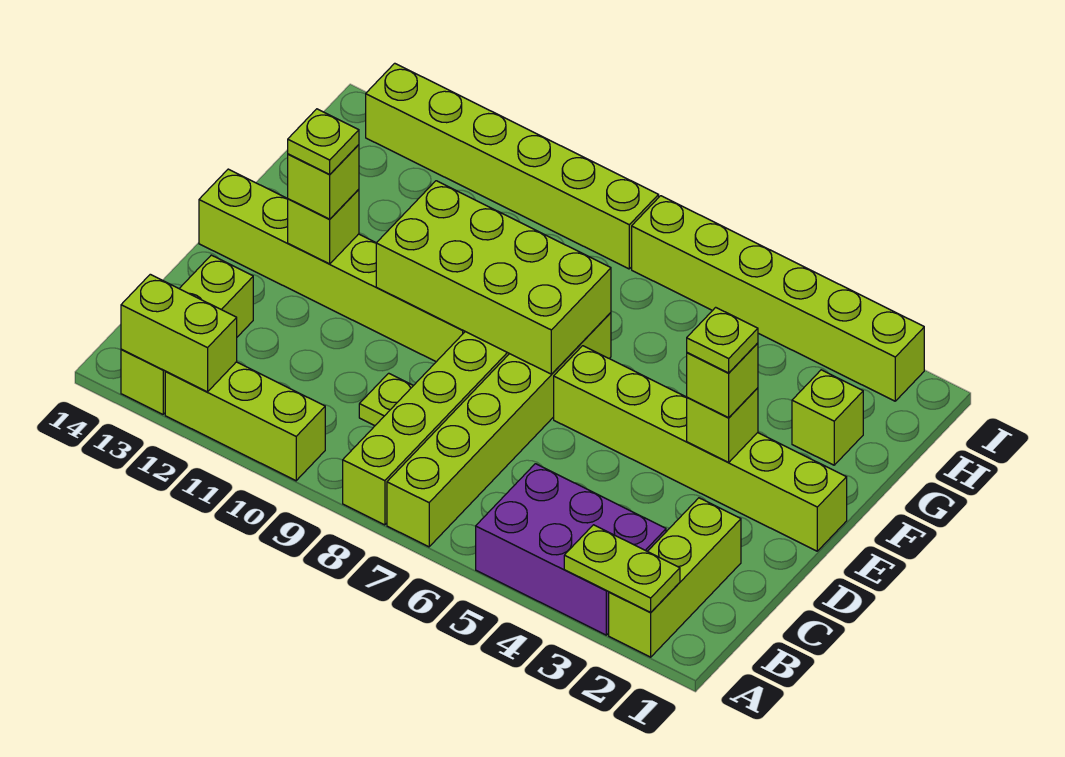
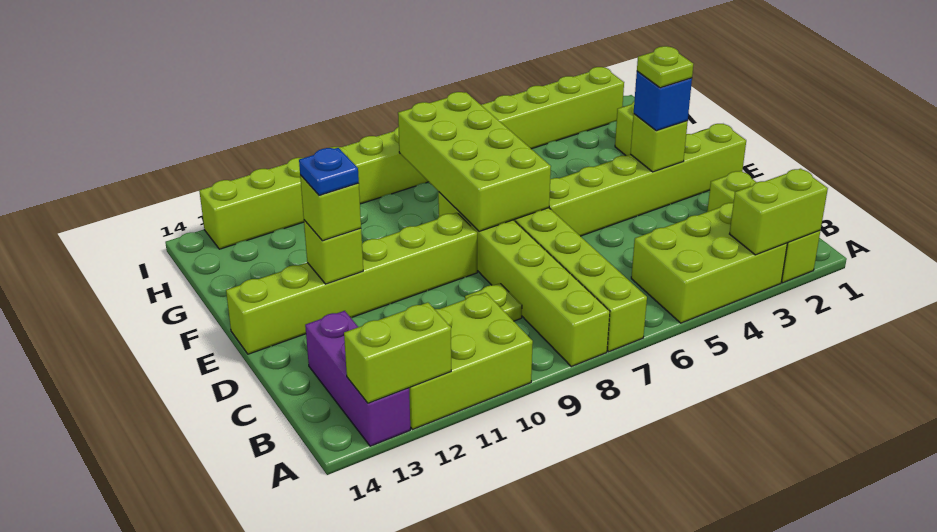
lime 1x2 plate [564,525,680,612] -> lime 1x2 brick [730,169,828,255]
purple 2x3 brick [476,464,666,635] -> lime 2x3 brick [631,203,787,323]
lime 1x3 brick [165,362,325,481] -> lime 2x3 brick [409,292,533,430]
lime 1x3 brick [121,255,253,414] -> purple 1x3 brick [305,311,410,446]
lime 1x1 brick [687,343,758,418] -> blue 1x1 brick [634,71,692,131]
lime 2x4 brick [376,181,611,374] -> lime 2x4 brick turned to [398,92,551,231]
lime 1x1 plate [288,109,359,175] -> blue 1x1 plate [299,148,359,195]

